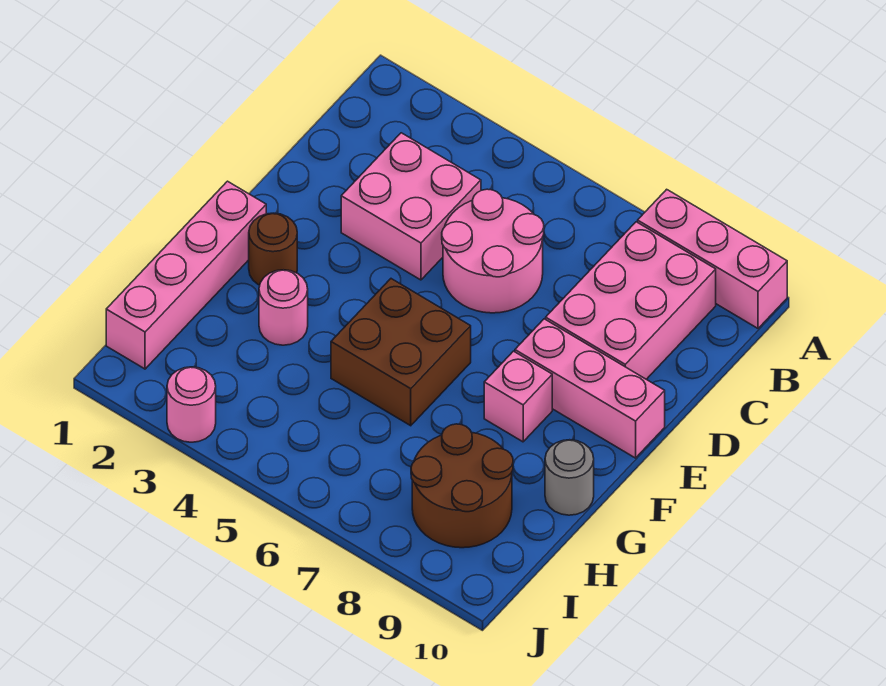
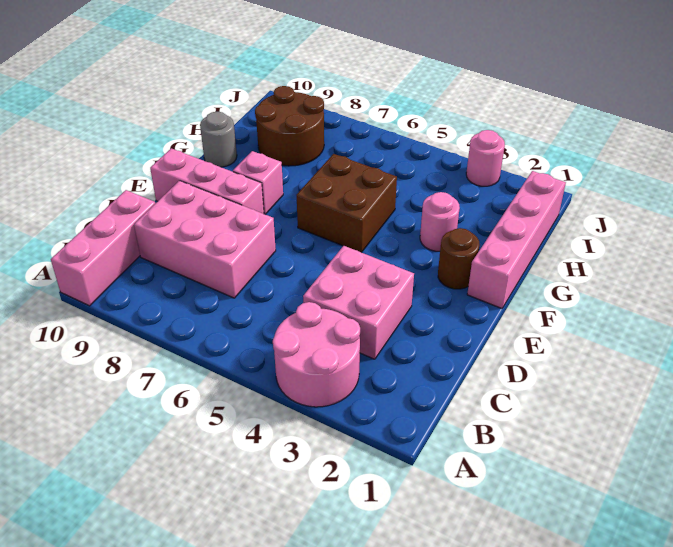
pink 1x3 brick [638,189,787,328] -> pink 1x3 brick turned to [51,190,155,306]
pink 2x3 brick [546,222,716,379] -> pink 2x3 brick turned to [134,181,276,298]
pink 2x2 round brick [442,189,544,313] -> pink 2x2 round brick moved to [273,302,360,407]

